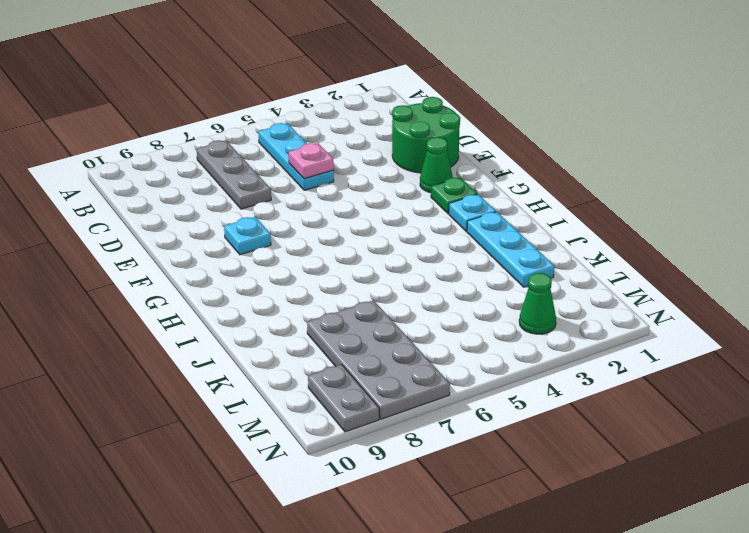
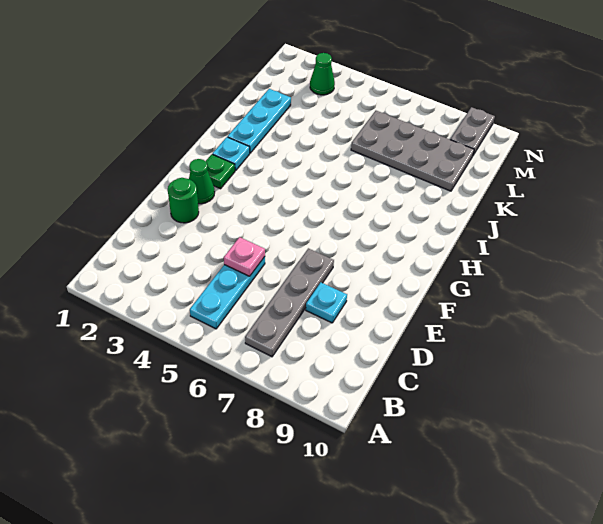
grey 1x3 plate [197,140,271,209] -> grey 1x4 plate [245,248,334,357]
green 2x2 round brick [392,97,460,173] -> green 1x1 round brick [168,178,199,223]
cyan 1x1 plate [224,217,271,255] -> cyan 1x1 plate moved to [306,282,347,323]
grey 2x4 plate [307,300,450,419] -> grey 2x4 plate turned to [351,111,474,191]

